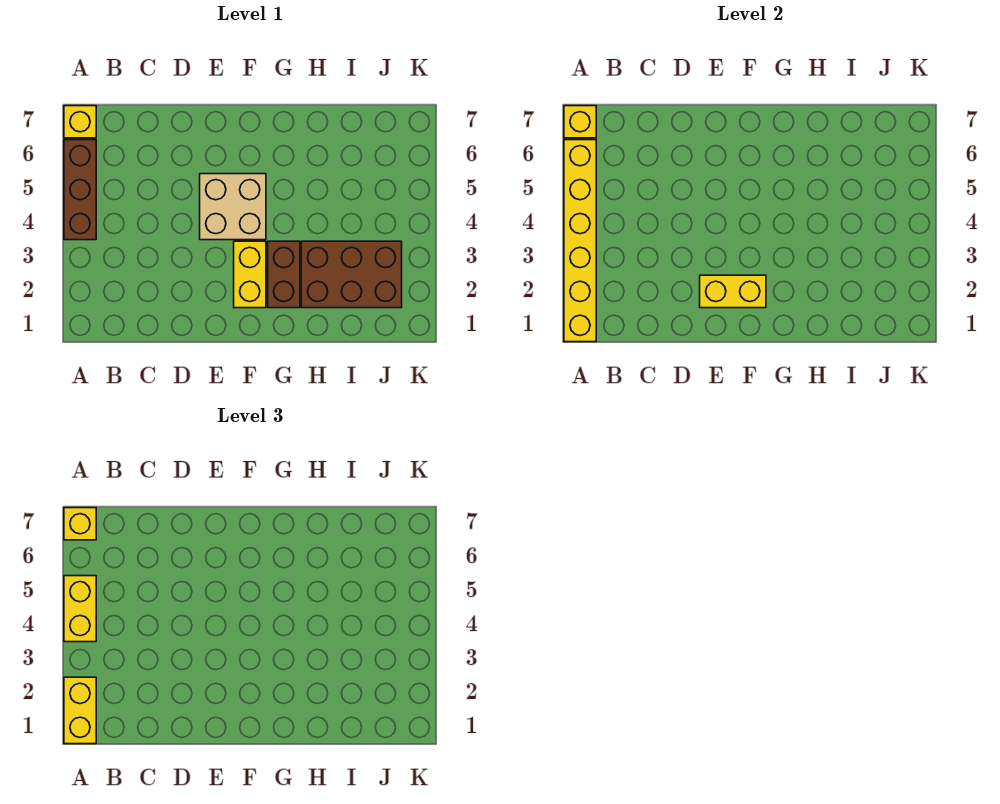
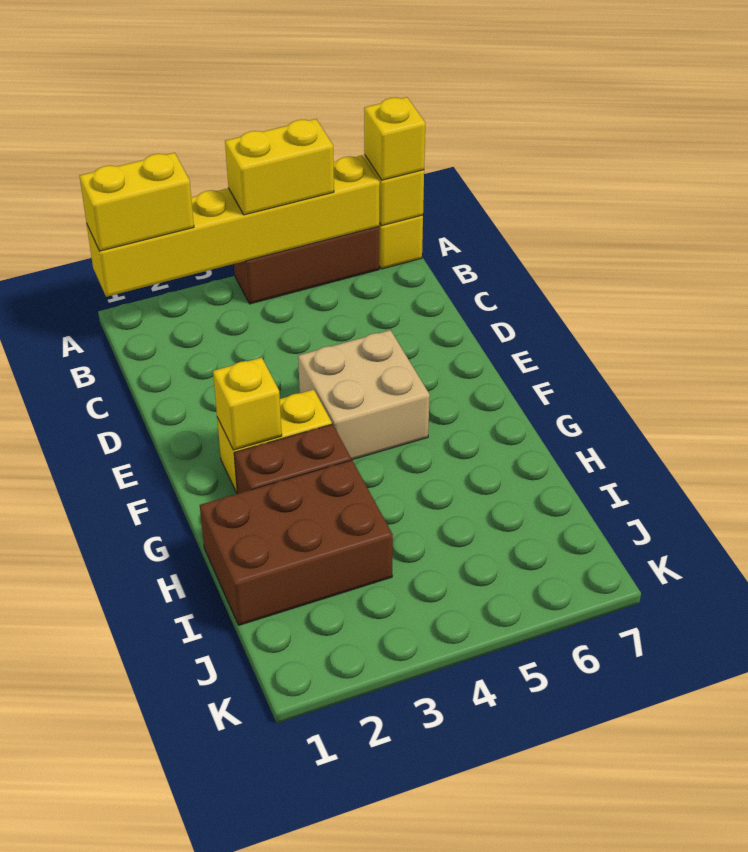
yellow 1x2 brick [700,275,766,308] -> yellow 1x1 brick [213,357,282,450]
brown 2x3 brick [301,241,402,308] -> brown 2x3 brick turned to [200,460,393,625]

